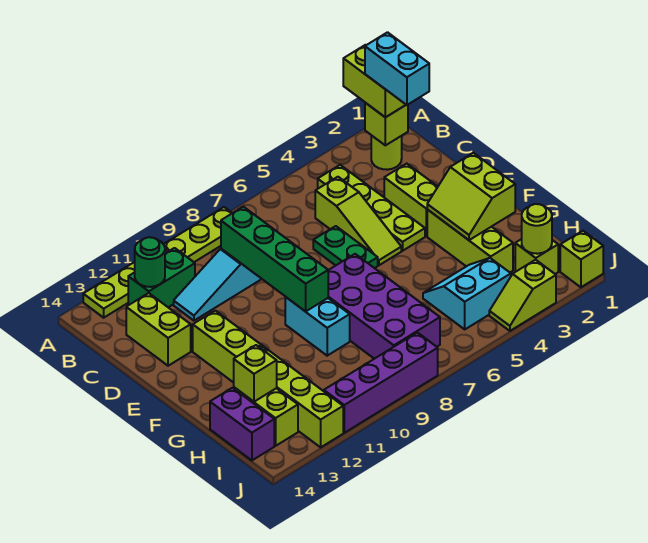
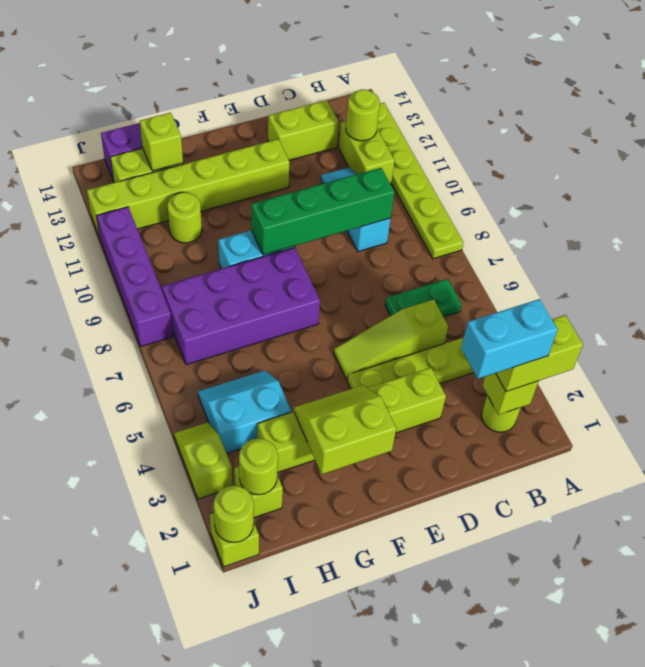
green 1x2 brick [128,248,195,307] -> lime 1x2 brick [339,121,395,184]
green 1x1 round brick [135,237,165,287] -> lime 1x1 round brick [346,90,380,141]
green 1x2 plate [313,226,378,268] -> green 1x2 plate moved to [385,279,462,317]
cyan 2x2 slope [423,258,511,329] -> cyan 2x2 slope turned to [198,371,291,453]
none -> lime 1x1 round brick [167,192,202,243]
none -> lime 1x1 round brick [214,486,254,543]

